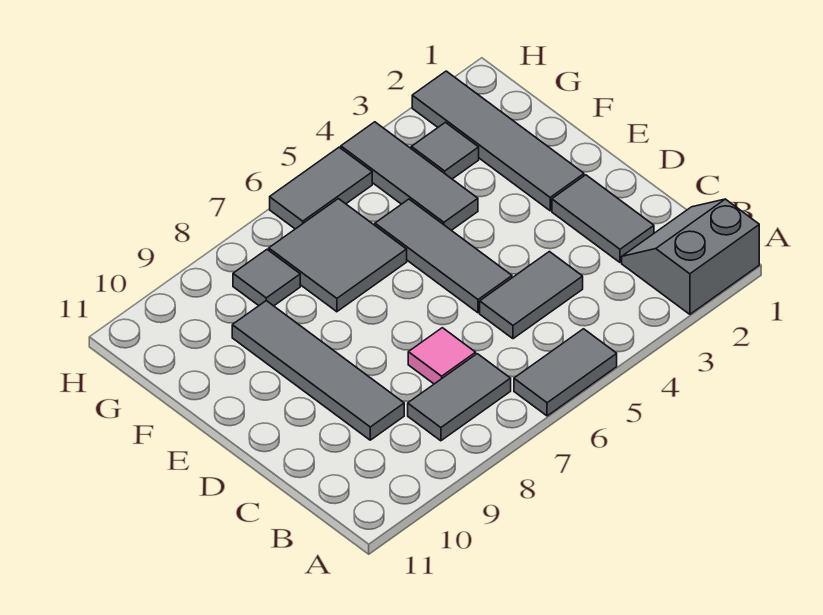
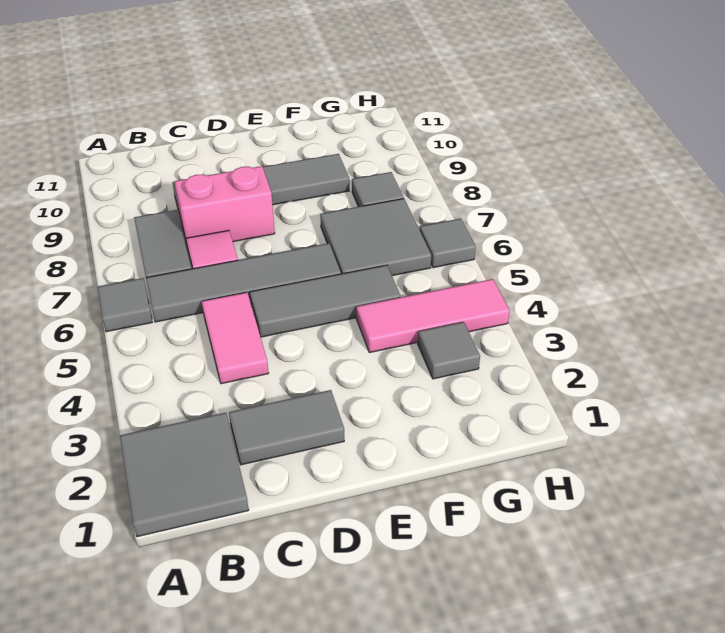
grey 2x2 slope [622,199,759,314] -> grey 2x2 tile [120,413,249,537]
grey 1x2 tile [514,329,617,416] -> grey 1x1 tile [98,278,152,332]
grey 1x2 tile [480,252,583,339] -> pink 1x2 tile [202,292,269,384]
none -> pink 1x2 brick [174,166,275,244]
grey 1x4 tile [412,71,584,211] -> grey 1x4 tile moved to [146,243,341,322]
grey 1x3 tile [341,122,478,230] -> pink 1x3 tile [356,279,510,353]
grey 1x2 tile [270,147,372,229] -> grey 1x1 tile [420,219,476,268]

